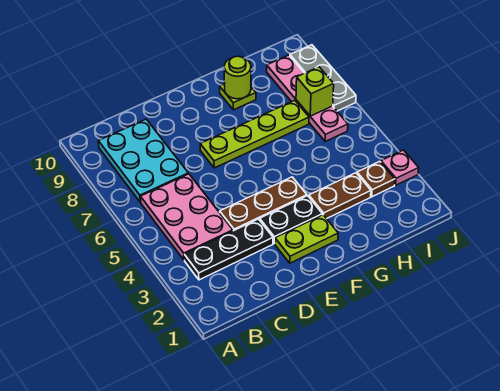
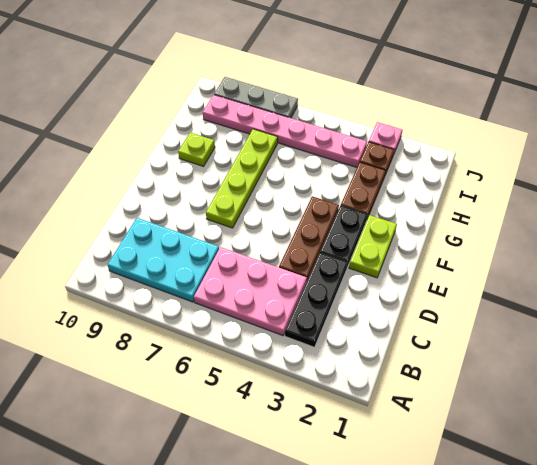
lime 1x1 round brick [224,56,251,99] -> none
pink 1x4 plate [267,55,348,141] -> pink 1x6 plate [203,95,367,167]
lime 1x1 brick [296,67,334,116] -> none

